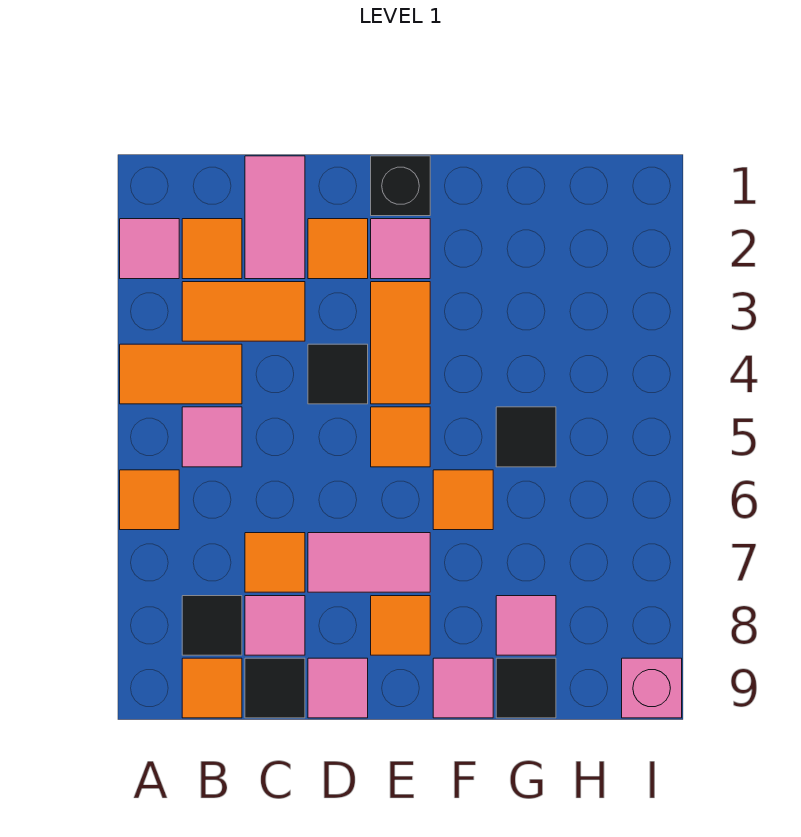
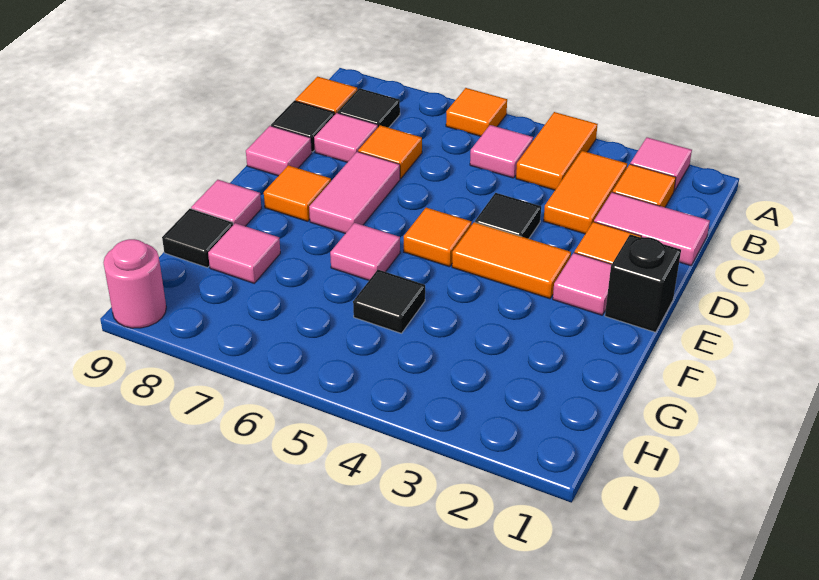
orange 1x1 tile [433,470,493,530] -> pink 1x1 tile [330,223,400,280]
pink 1x1 brick [622,658,682,718] -> pink 1x1 round brick [103,239,166,328]

